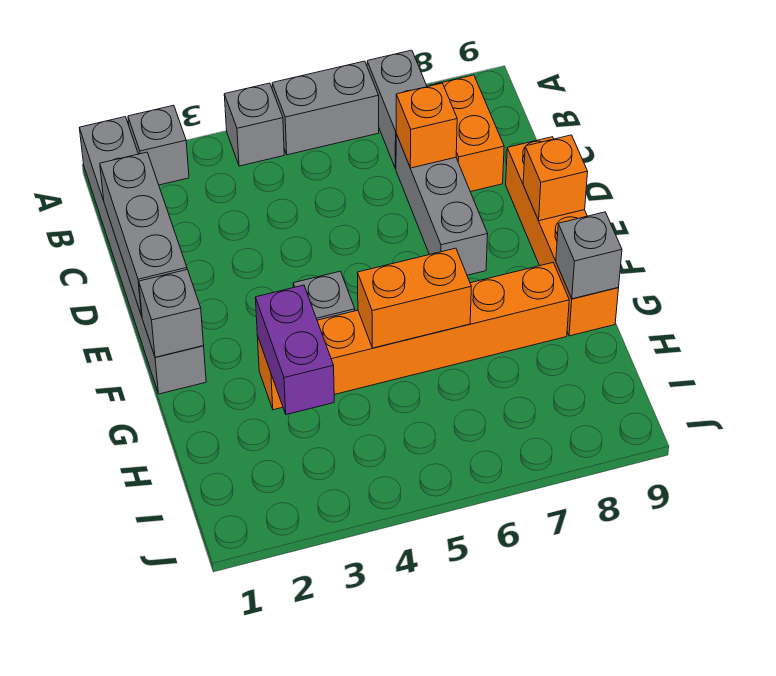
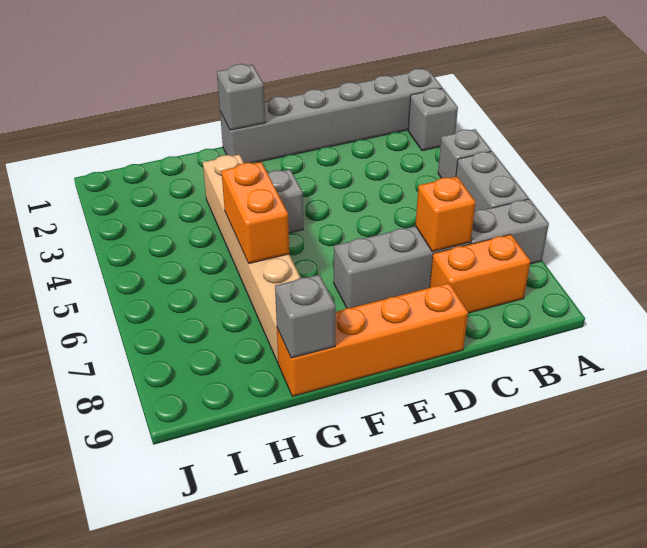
grey 1x3 brick [100,152,187,316] -> none
orange 1x1 brick [523,135,588,221] -> none
orange 1x6 brick [257,263,569,410] -> tan 1x6 brick [203,154,301,362]
purple 1x2 brick [255,285,334,415] -> none

